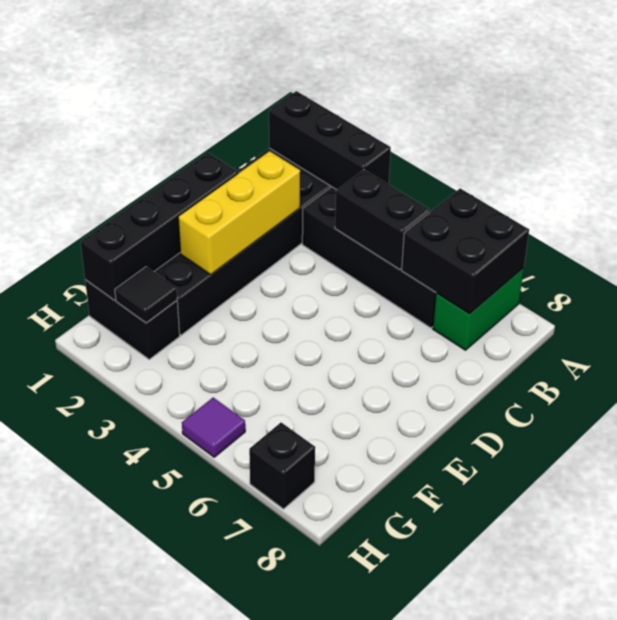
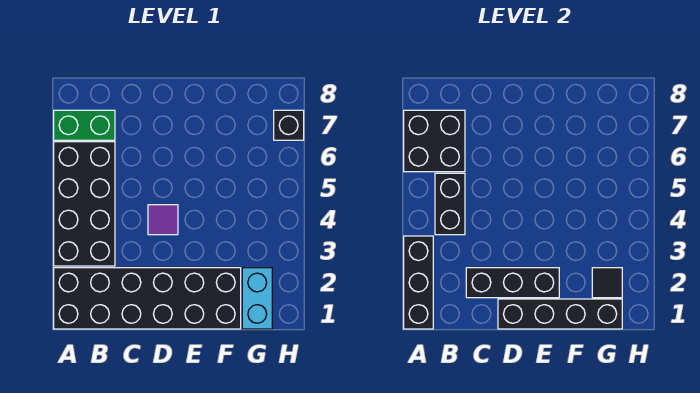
yellow 1x3 brick [178,151,300,275] -> black 1x3 brick [466,268,559,298]
black 1x2 brick [85,280,180,359] -> cyan 1x2 brick [242,268,272,329]
purple 1x1 tile [182,398,245,457] -> purple 1x1 tile moved to [148,205,178,235]

